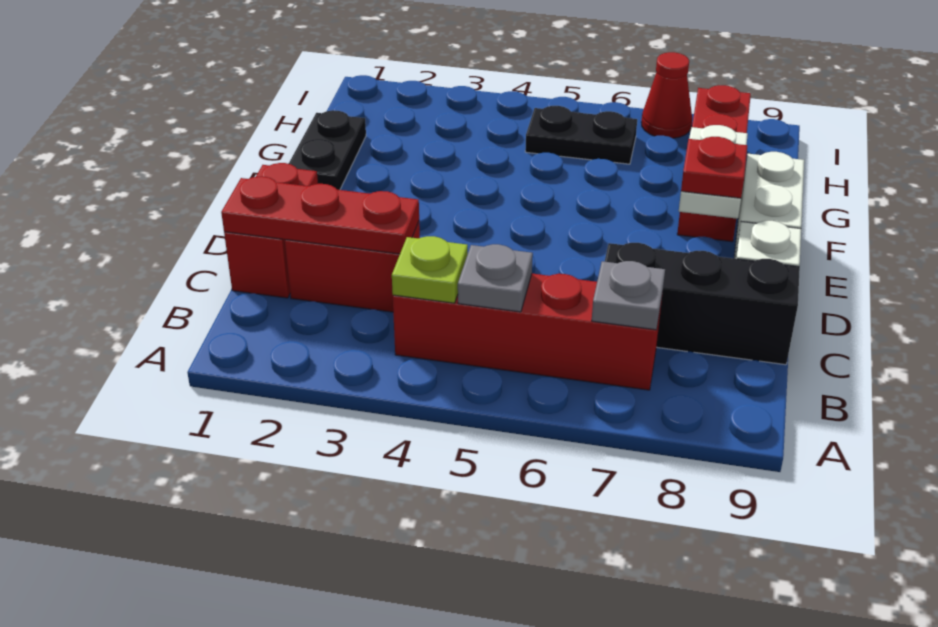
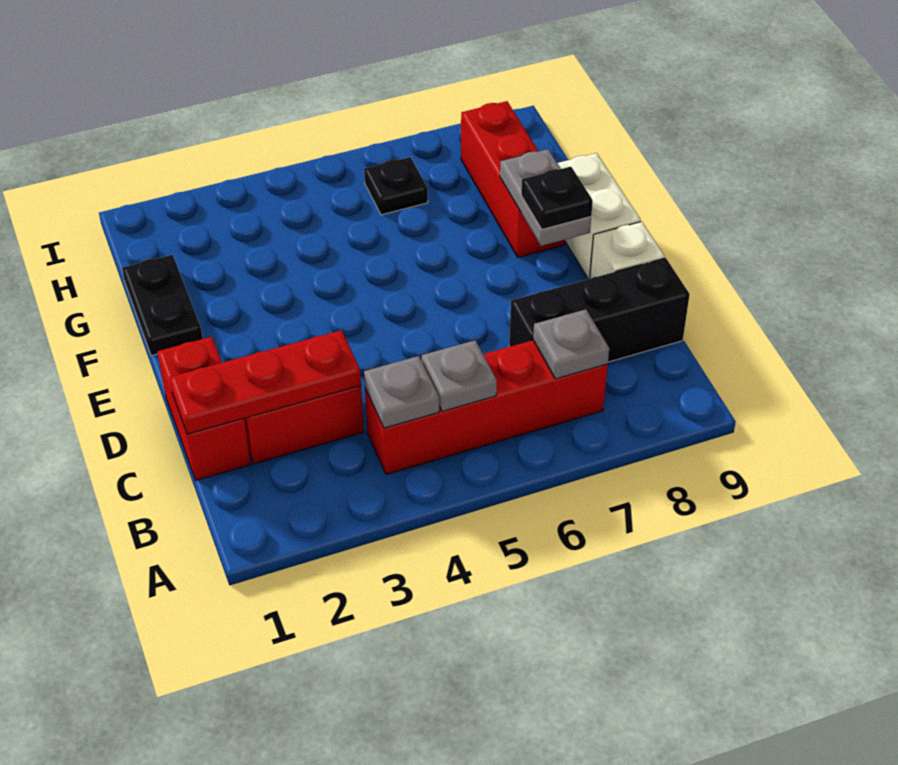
lime 1x1 plate [392,236,468,303] -> grey 1x1 plate [364,356,439,428]
white 1x2 plate [679,125,748,219] -> grey 1x2 plate [500,149,591,246]
red 1x1 plate [681,137,747,198] -> black 1x1 plate [521,167,593,229]
black 1x2 plate [525,106,637,164] -> black 1x1 plate [364,157,428,215]
red 1x1 cone [641,52,692,138] -> none

